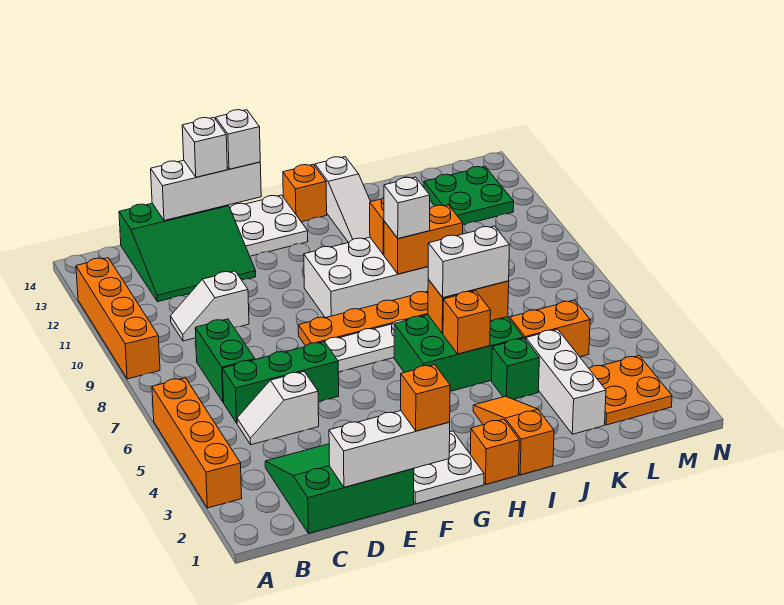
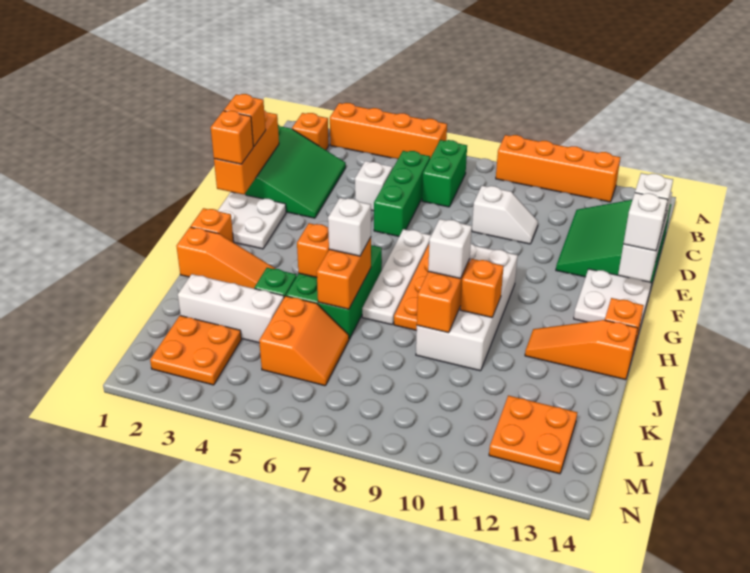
none -> orange 1x1 brick [292,113,329,150]
green 1x2 brick [195,319,255,402] -> green 1x2 brick turned to [422,140,467,207]
white 1x2 slope [170,271,249,341] -> white 1x2 slope turned to [472,186,538,244]
white 1x3 brick [329,411,450,487] -> orange 1x3 brick [214,110,279,195]
none -> orange 1x1 brick [224,94,266,147]
white 1x2 brick [428,226,510,298] -> white 1x1 brick [328,198,371,256]
white 1x3 slope [315,157,371,243] -> orange 1x3 slope [525,320,638,380]
green 2x2 plate [424,166,514,225] -> orange 2x2 plate [489,395,577,474]

